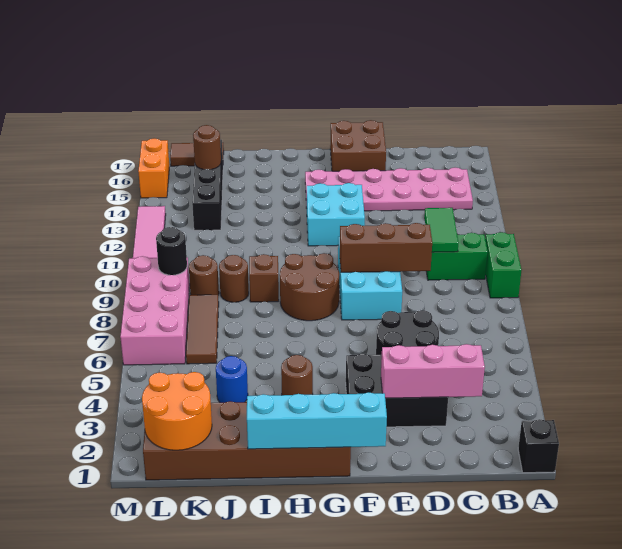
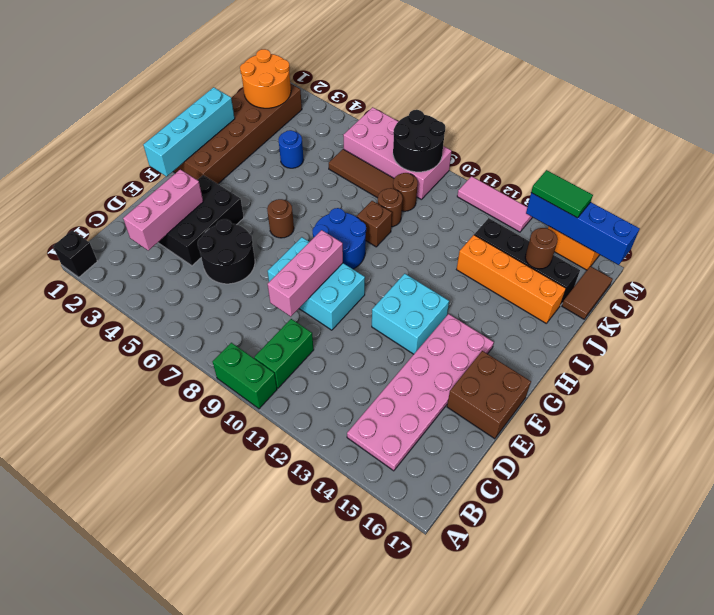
green 1x2 tile [424,208,458,252] -> green 1x2 tile moved to [531,170,593,218]
brown 1x3 brick [340,223,432,272] -> pink 1x3 brick [268,230,343,317]
brown 2x2 round brick [280,253,339,321] -> blue 2x2 round brick [312,208,366,269]
brown 1x1 round brick [281,355,313,395] -> brown 1x1 round brick moved to [267,199,294,238]
none -> orange 1x4 brick [457,235,566,323]
black 1x1 round brick [156,227,187,275] -> black 2x2 round brick [393,110,445,172]
none -> blue 1x4 brick [526,193,640,265]

